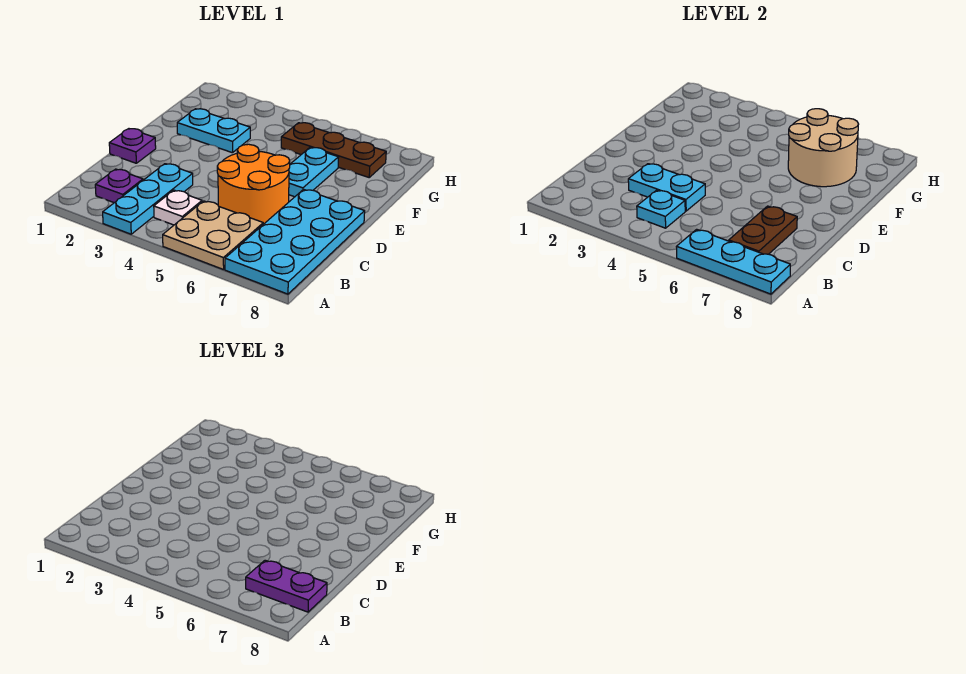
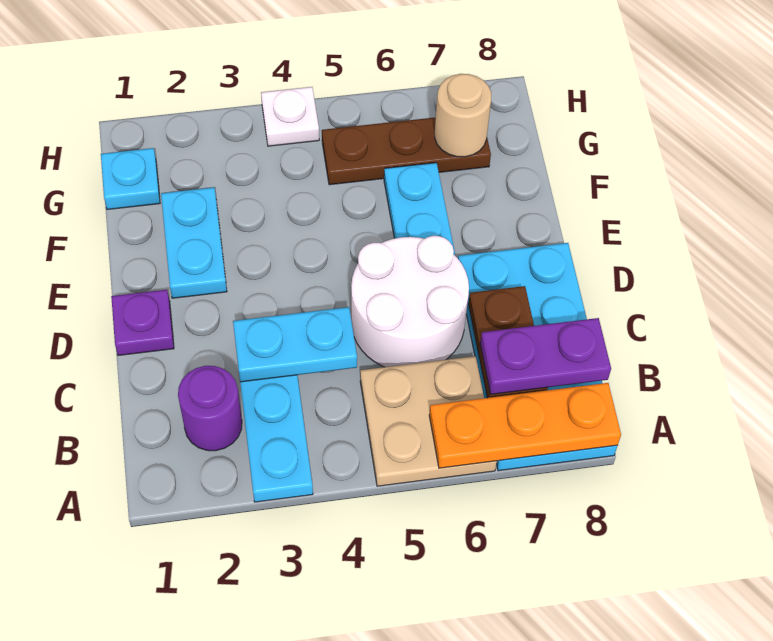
cyan 1x3 plate [676,229,790,294] -> orange 1x3 plate [429,383,621,468]
purple 1x1 plate [95,169,143,203] -> purple 1x1 round brick [178,366,242,451]
white 1x1 plate [154,190,202,225] -> white 1x1 plate moved to [261,87,319,146]
cyan 1x1 plate [637,190,685,228] -> cyan 1x1 plate moved to [101,148,160,210]
orange 2x2 round brick [217,144,290,224] -> white 2x2 round brick [351,236,469,367]
cyan 1x2 plate [177,109,250,153] -> cyan 1x2 plate turned to [161,187,227,298]
tan 2x2 round brick [788,109,858,187] -> tan 1x1 round brick [435,74,491,157]

